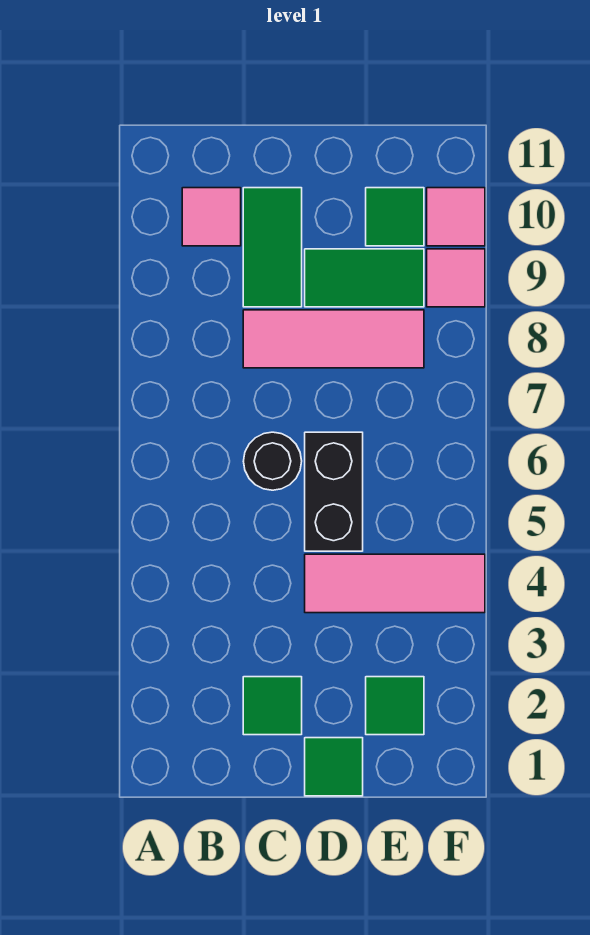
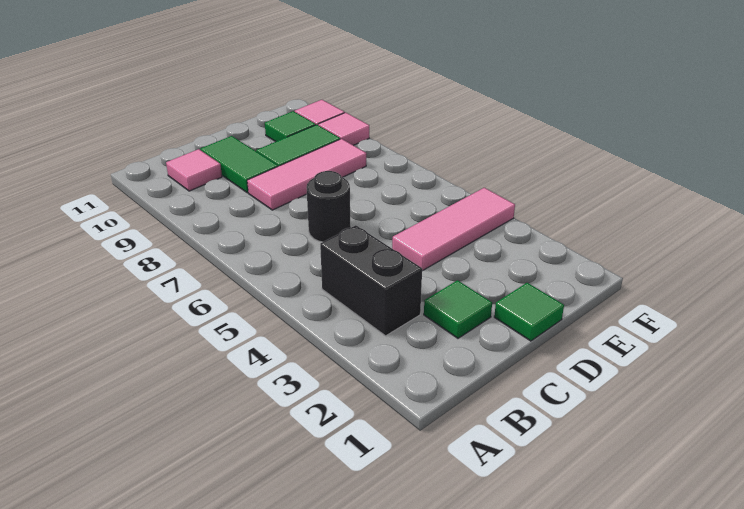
black 1x2 brick [305,432,363,551] -> black 1x2 brick moved to [320,225,423,336]
green 1x1 tile [366,677,424,735] -> none

